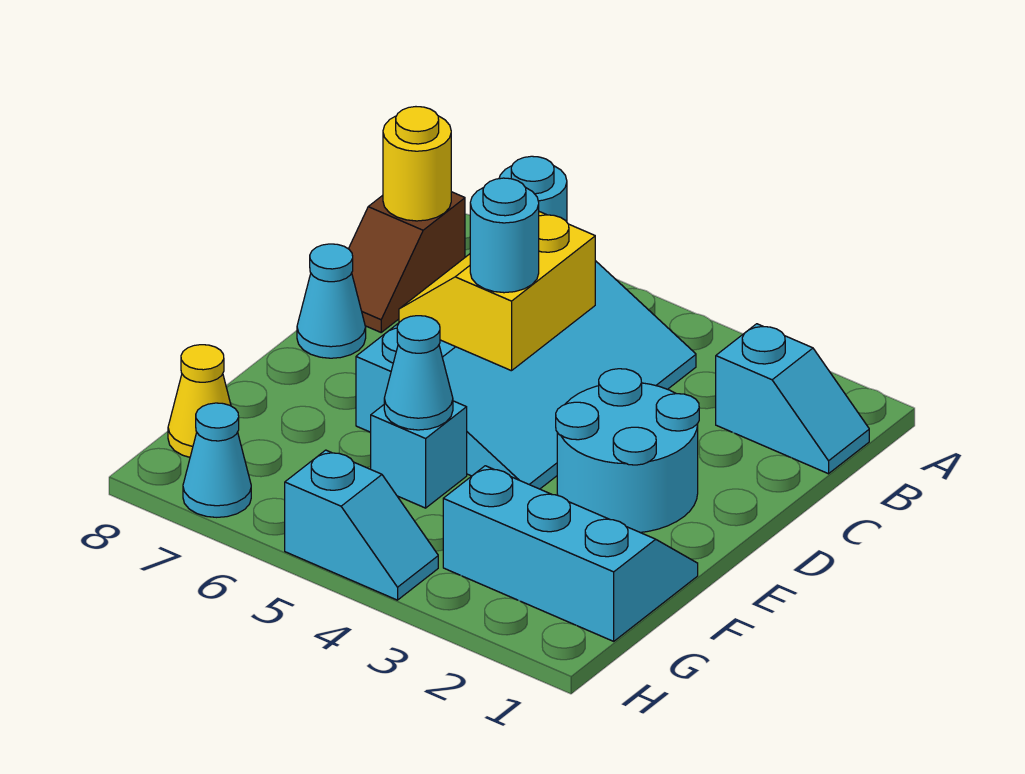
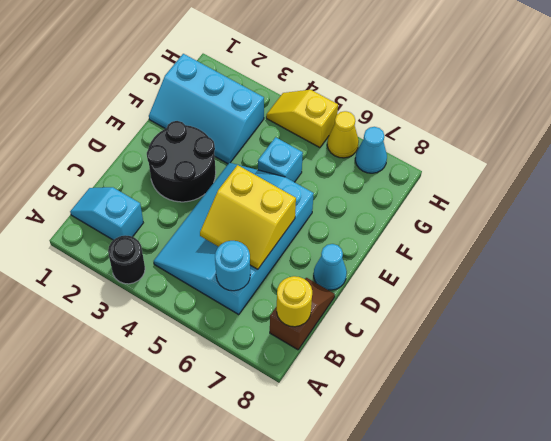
none -> black 1x1 round brick [108,235,145,284]
yellow 2x2 slope [399,212,595,371] -> yellow 2x2 slope turned to [200,165,296,269]
cyan 2x2 round brick [556,369,699,533] -> black 2x2 round brick [147,121,216,202]
cyan 1x1 round brick [470,178,539,293] -> none
cyan 1x1 cone [384,316,453,430] -> none
yellow 1x1 cone [168,345,231,457] -> yellow 1x1 cone moved to [327,111,359,158]
cyan 1x2 slope [285,450,438,600] -> yellow 1x2 slope [266,90,338,148]

